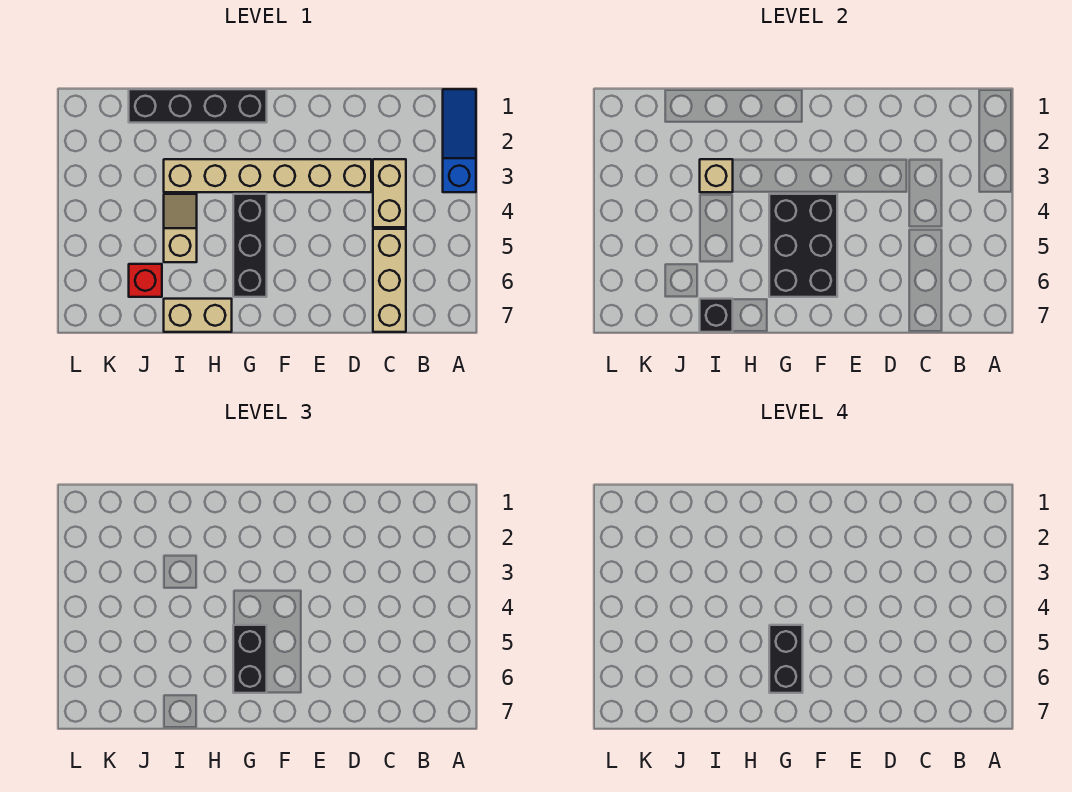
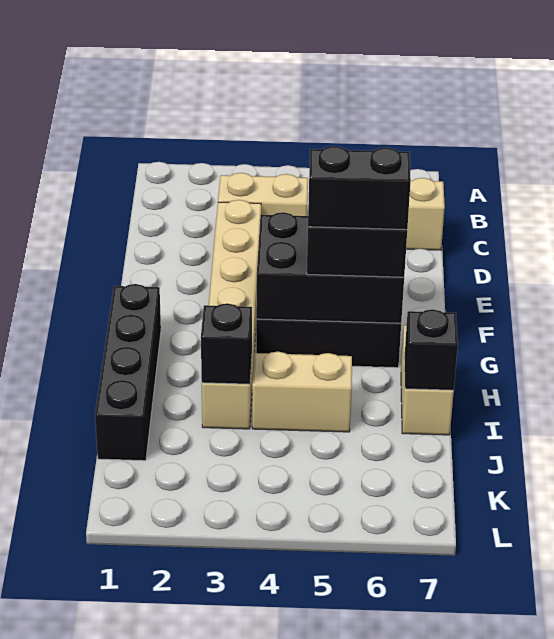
blue 1x3 slope [443,89,476,192] -> none
tan 1x1 brick [700,159,733,192] -> black 1x1 brick [201,303,252,384]
tan 1x2 slope [164,194,197,262] -> tan 1x2 brick [252,352,352,432]
red 1x1 brick [129,264,162,297] -> none

